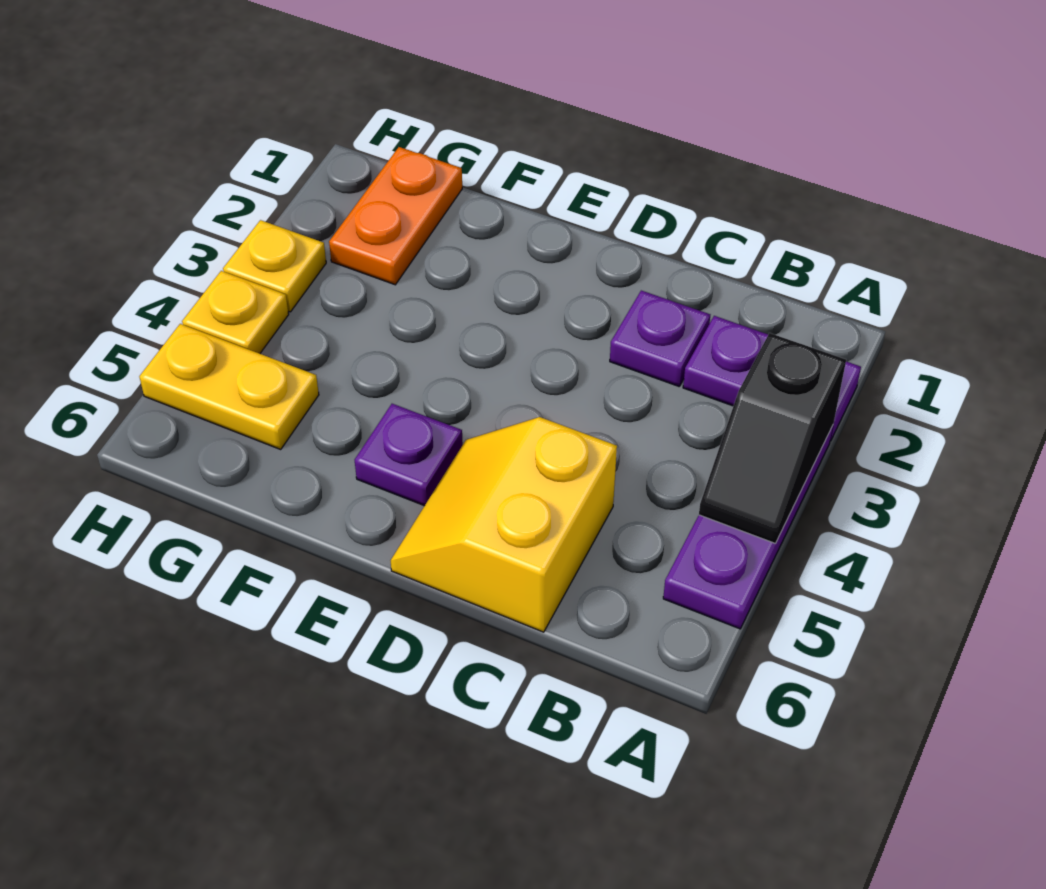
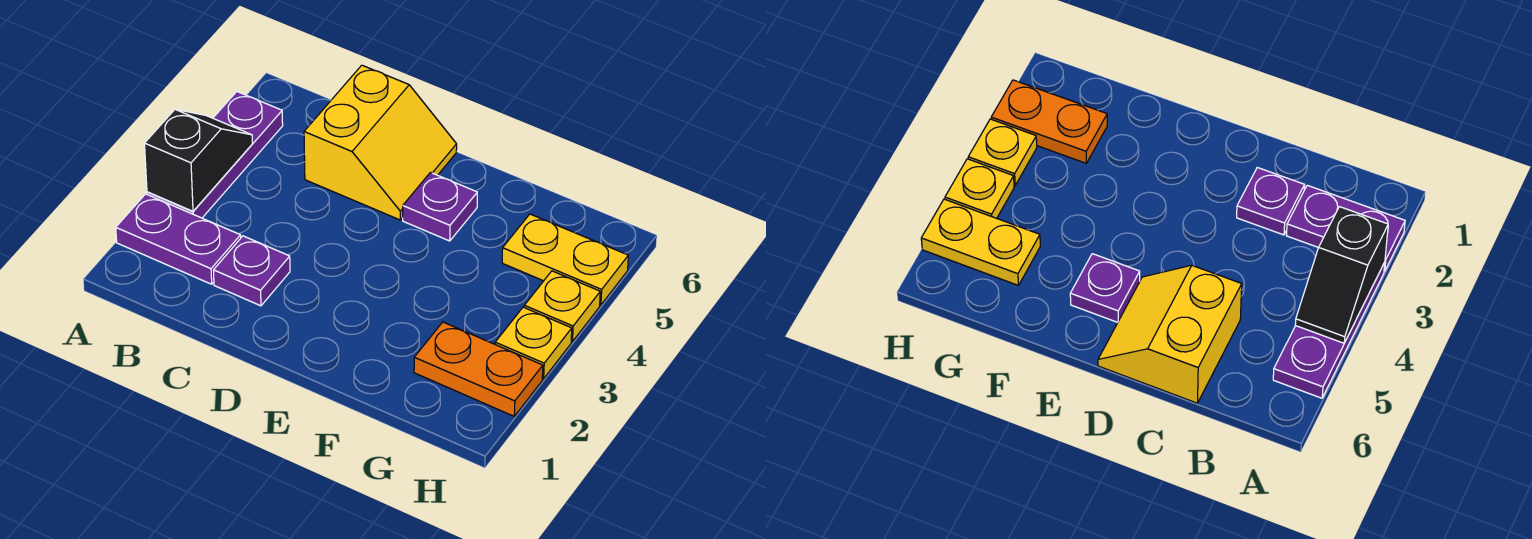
orange 1x2 plate [329,147,462,285] -> orange 1x2 plate turned to [414,322,543,416]

